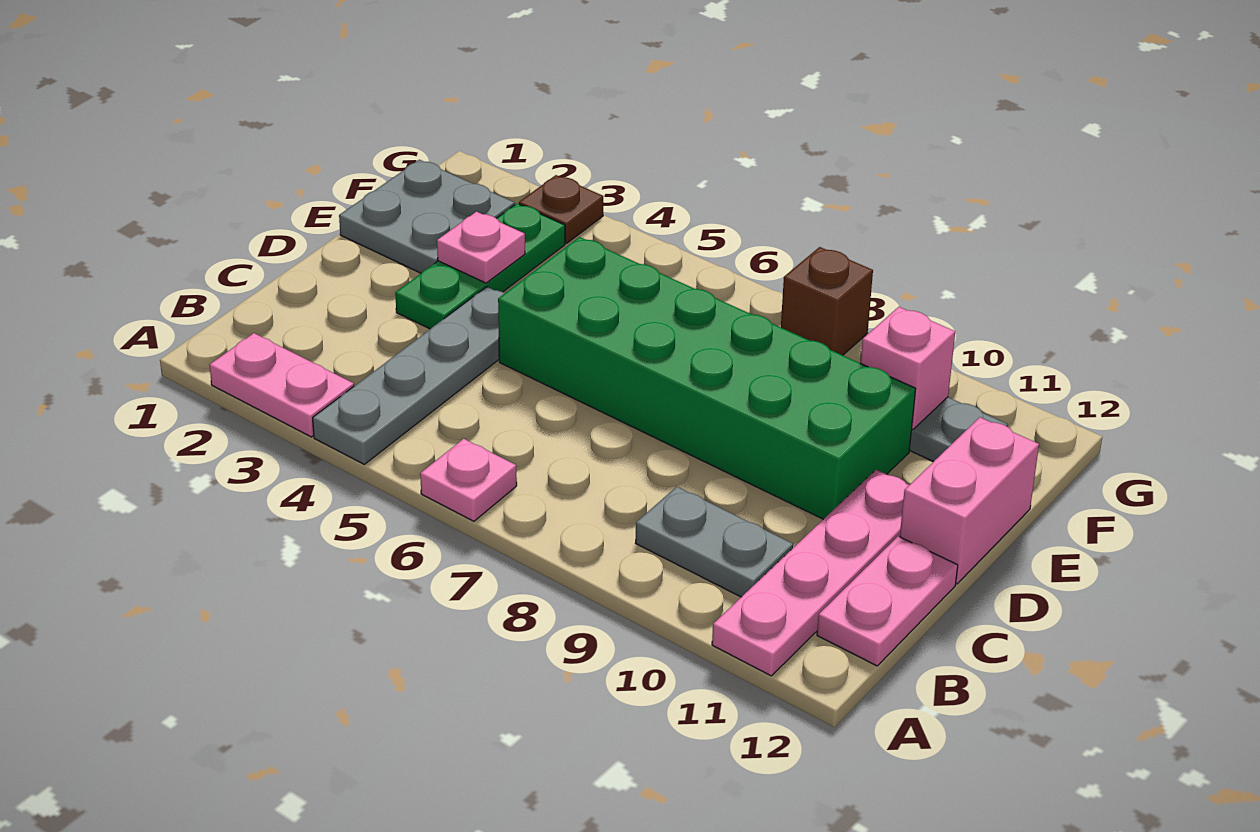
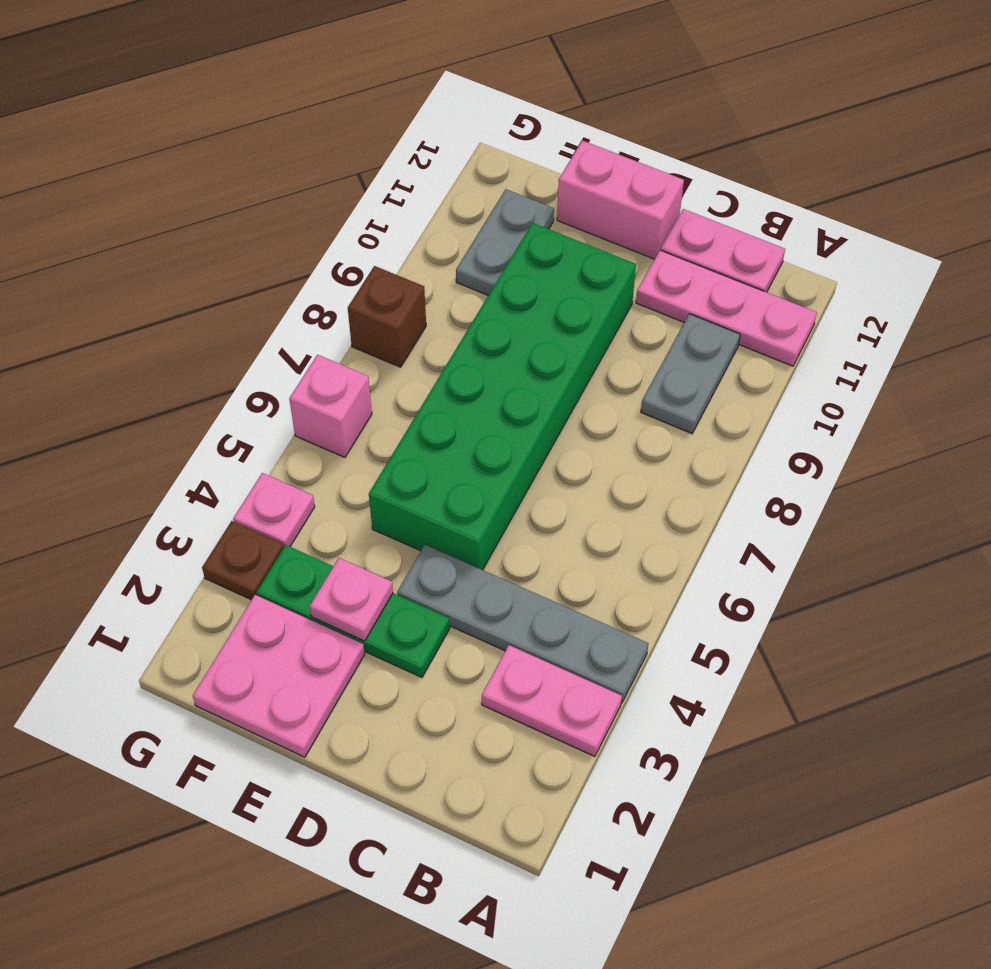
pink 1x2 plate [210,333,354,437] -> pink 1x2 plate turned to [482,645,622,757]
pink 1x1 plate [420,439,517,521] -> pink 1x1 plate moved to [233,473,315,547]
pink 1x4 plate [712,470,909,676] -> pink 1x3 plate [636,250,817,366]
grey 2x2 plate [339,160,515,273] -> pink 2x2 plate [193,595,365,757]
pink 1x1 brick [861,307,955,429] -> pink 1x1 brick moved to [289,355,372,457]

